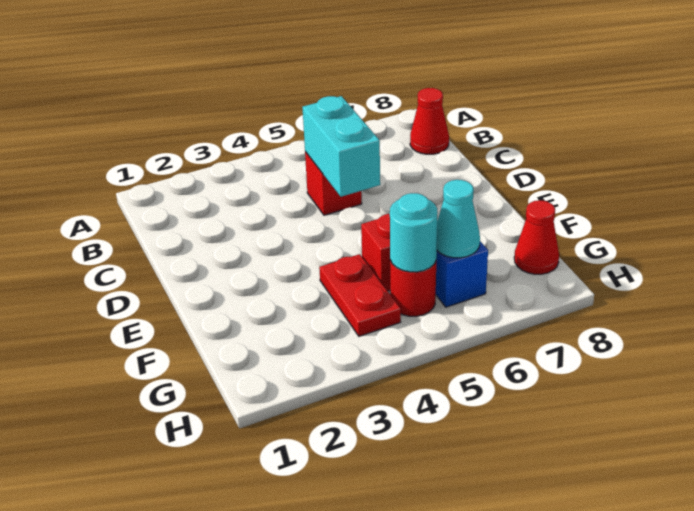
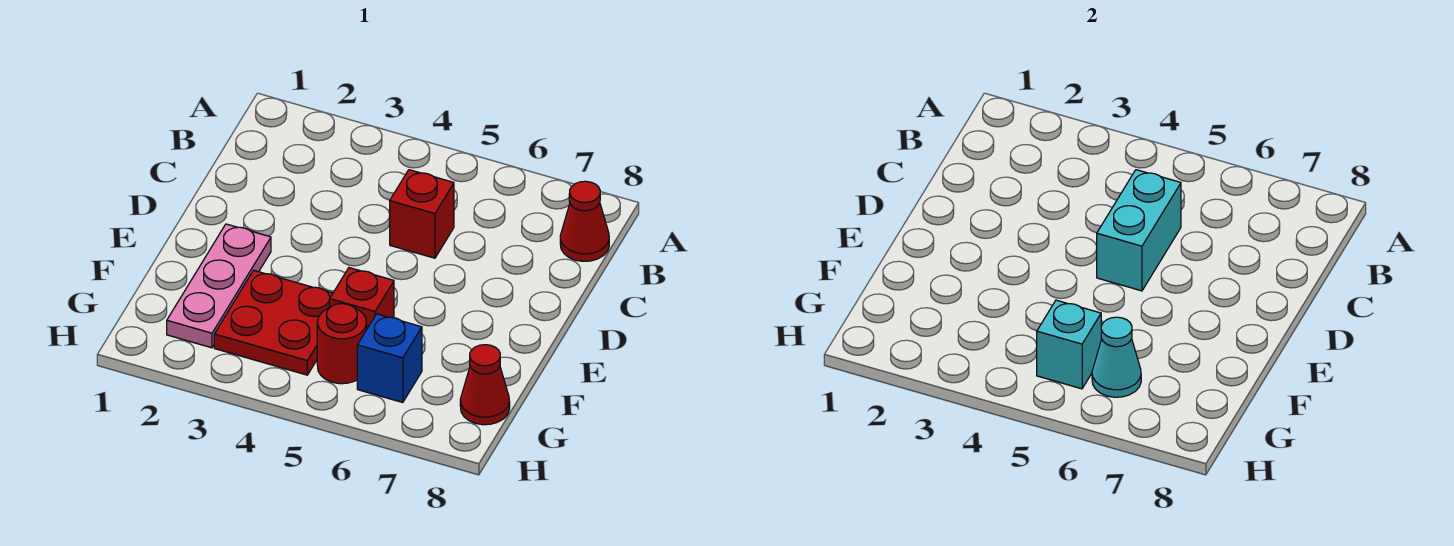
none -> pink 1x3 plate [167,224,271,348]
red 1x2 plate [319,254,401,336] -> red 2x2 plate [214,270,333,375]
cyan 1x1 round brick [390,193,438,272] -> cyan 1x1 brick [1037,300,1101,389]

